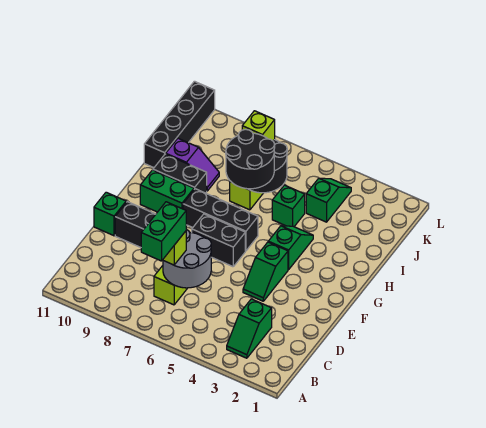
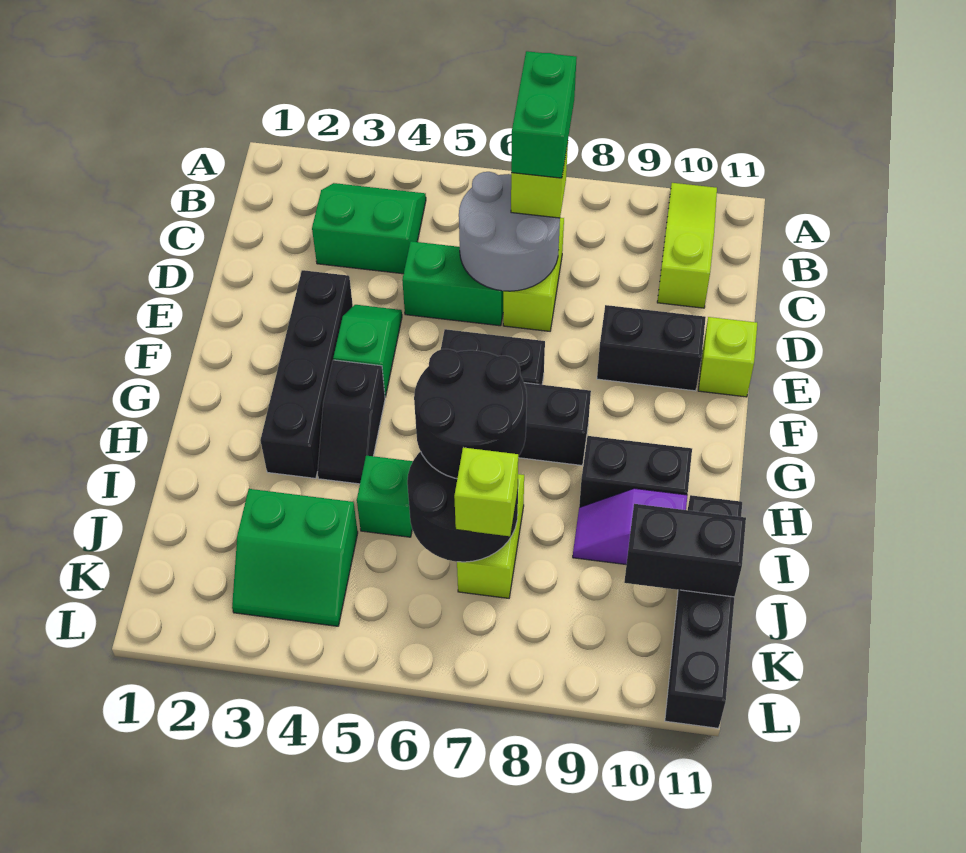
none -> lime 1x3 slope [657,183,717,308]
green 1x2 slope [227,299,272,358] -> green 2x2 slope [312,183,426,274]
none -> black 1x4 brick [261,270,353,478]
green 1x1 brick [94,192,126,236] -> lime 1x1 brick [698,317,757,397]
green 1x2 slope [268,226,313,270] -> black 1x2 slope [318,360,385,484]
green 1x2 brick [140,170,194,212] -> green 1x2 brick moved to [402,241,503,326]
green 1x2 slope [306,178,351,222] -> green 2x2 slope [232,489,358,626]
none -> black 1x2 brick [624,504,746,597]

